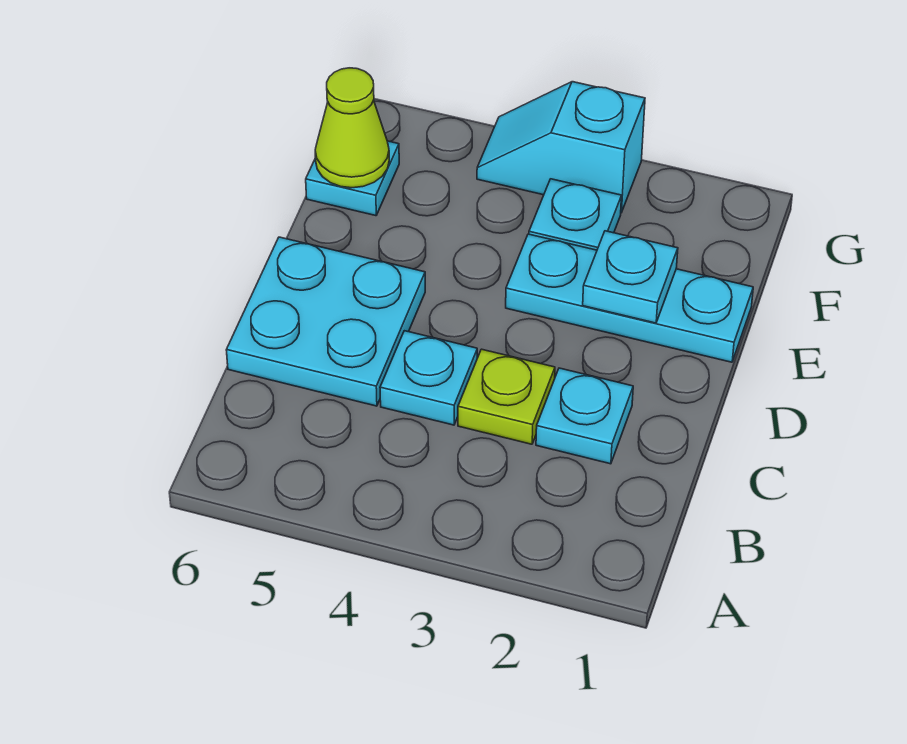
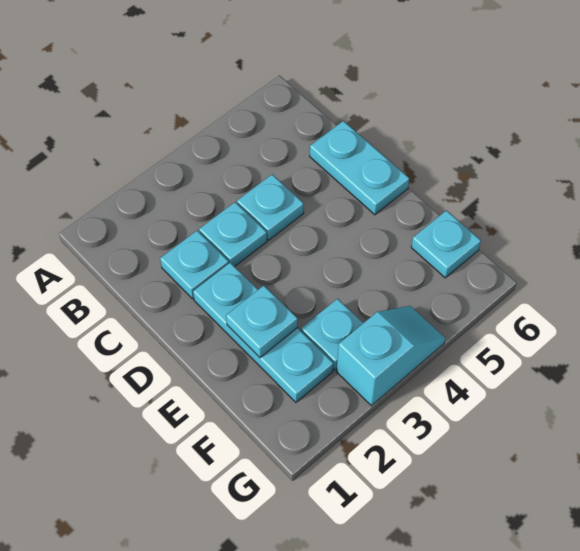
lime 1x1 plate [458,349,555,444] -> cyan 1x1 plate [199,202,267,267]
cyan 2x2 plate [226,237,425,406] -> cyan 1x2 plate [310,121,409,215]
cyan 1x3 plate [506,234,753,362] -> cyan 1x3 plate turned to [193,263,334,402]
lime 1x1 cone [315,68,389,188] -> none

